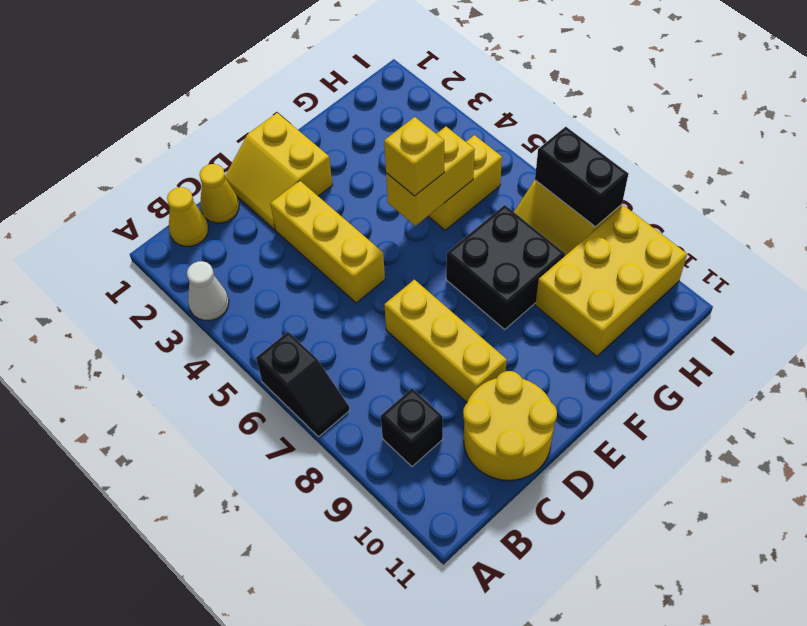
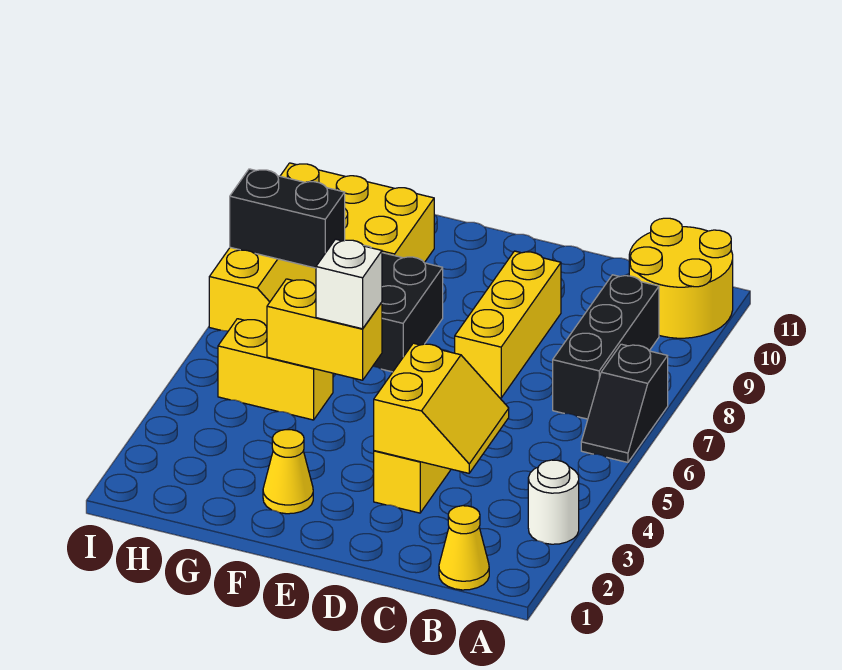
white 1x1 cone [187,261,229,320] -> white 1x1 round brick [528,460,579,544]
black 1x2 slope [256,332,350,437] -> black 1x2 slope turned to [581,344,668,462]
black 1x1 brick [381,388,443,466] -> black 1x3 brick [553,275,659,419]
yellow 1x1 cone [200,164,239,223] -> yellow 1x1 cone moved to [263,430,313,514]
yellow 2x2 round brick [463,371,557,480] -> yellow 2x2 round brick moved to [629,218,733,338]
yellow 2x2 slope [225,113,333,230] -> yellow 2x2 slope moved to [374,343,509,473]
yellow 1x1 brick [384,117,444,196] -> white 1x1 brick [316,239,382,329]
black 1x2 brick [535,127,628,227] -> black 1x2 brick turned to [230,169,345,268]

